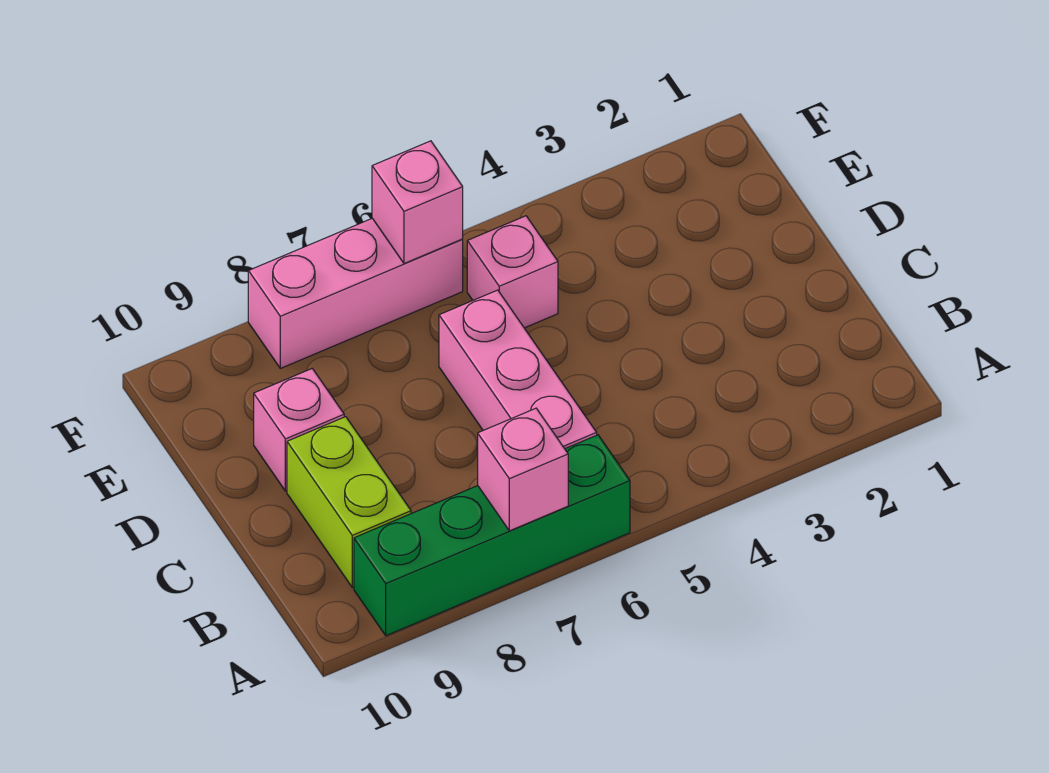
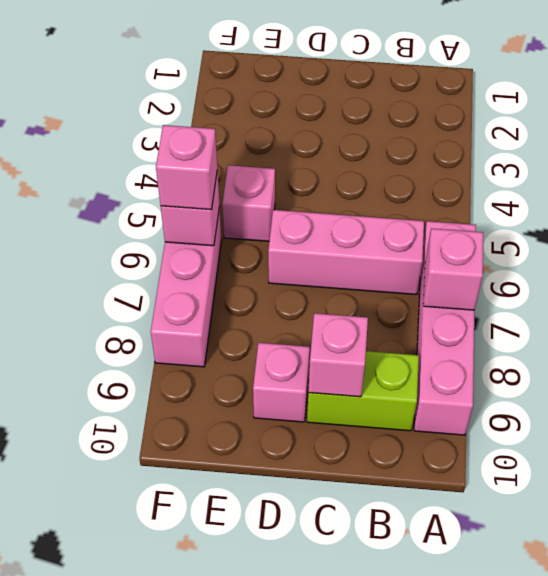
green 1x4 brick [354,435,630,636] -> pink 1x4 brick [414,221,476,435]
none -> pink 1x1 brick [308,313,368,397]
none -> pink 1x1 brick [156,125,217,210]

